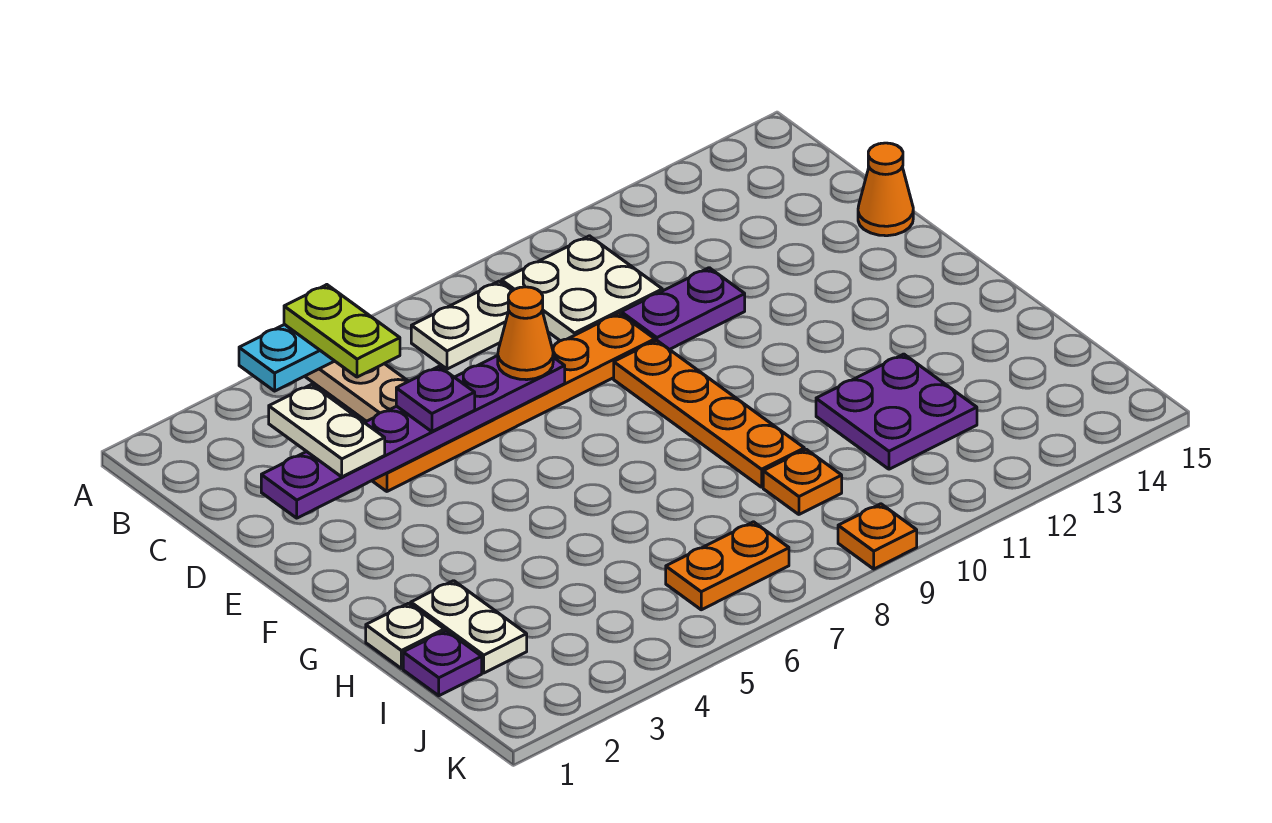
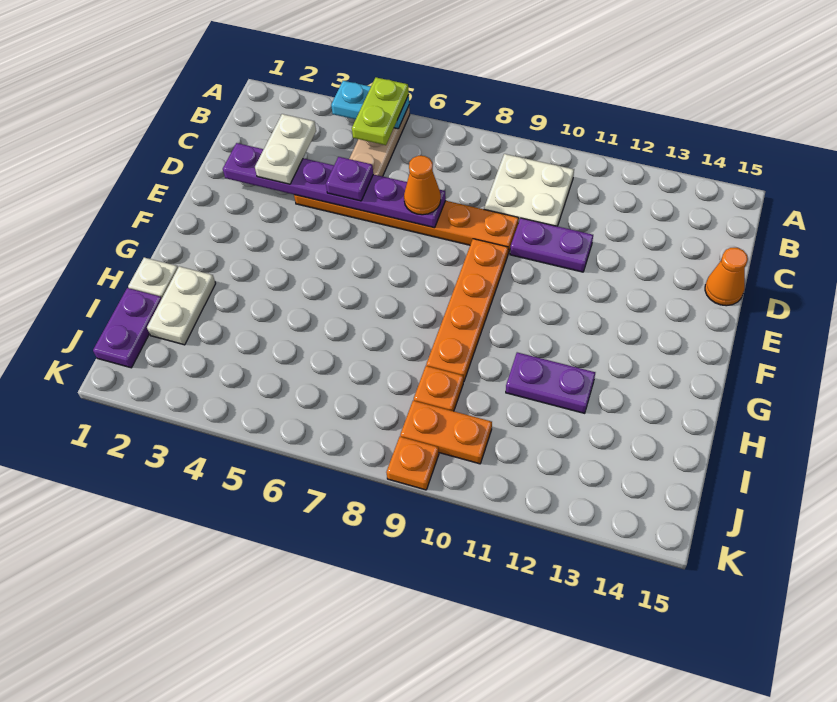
white 1x2 plate [411,281,512,369] -> none
purple 2x2 plate [816,354,977,469] -> purple 1x2 plate [506,352,595,413]
purple 1x1 plate [403,631,482,696] -> purple 1x2 plate [93,288,162,368]
orange 1x2 plate [666,522,789,610] -> orange 1x2 plate moved to [400,400,492,464]

